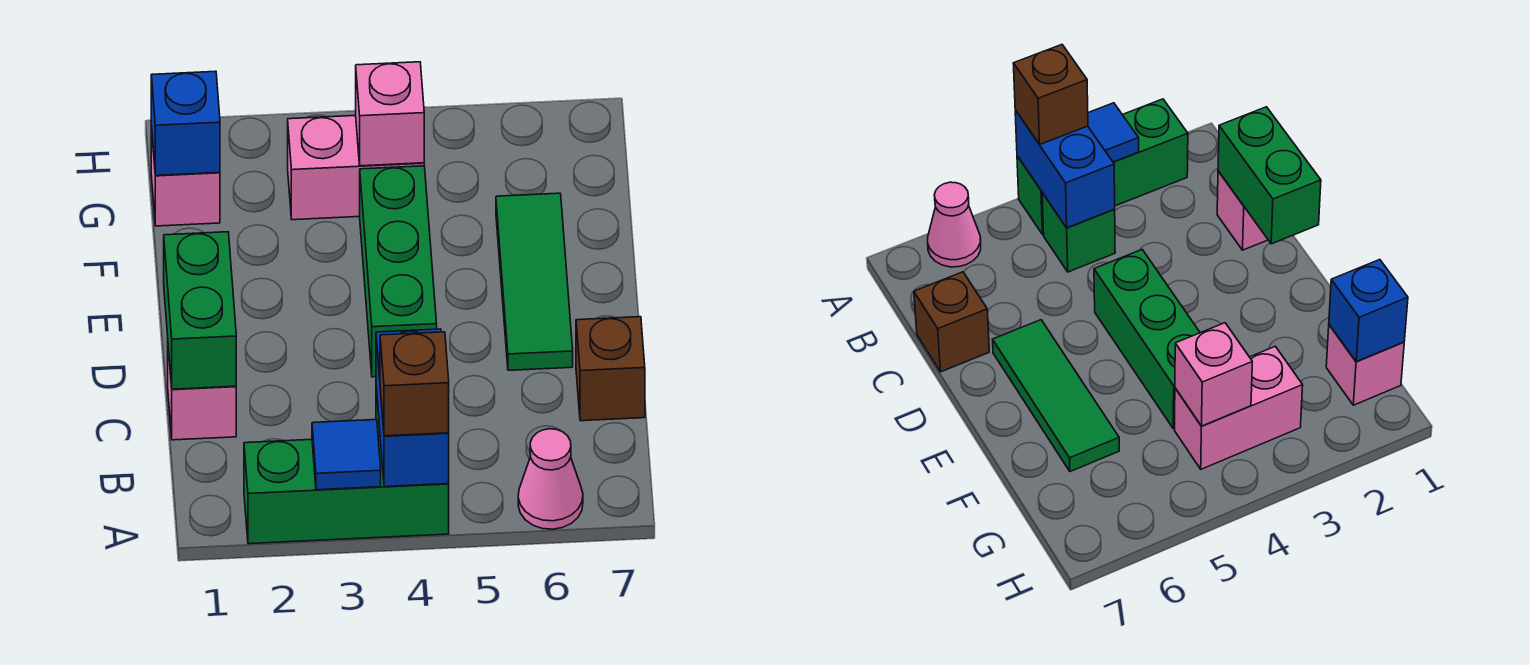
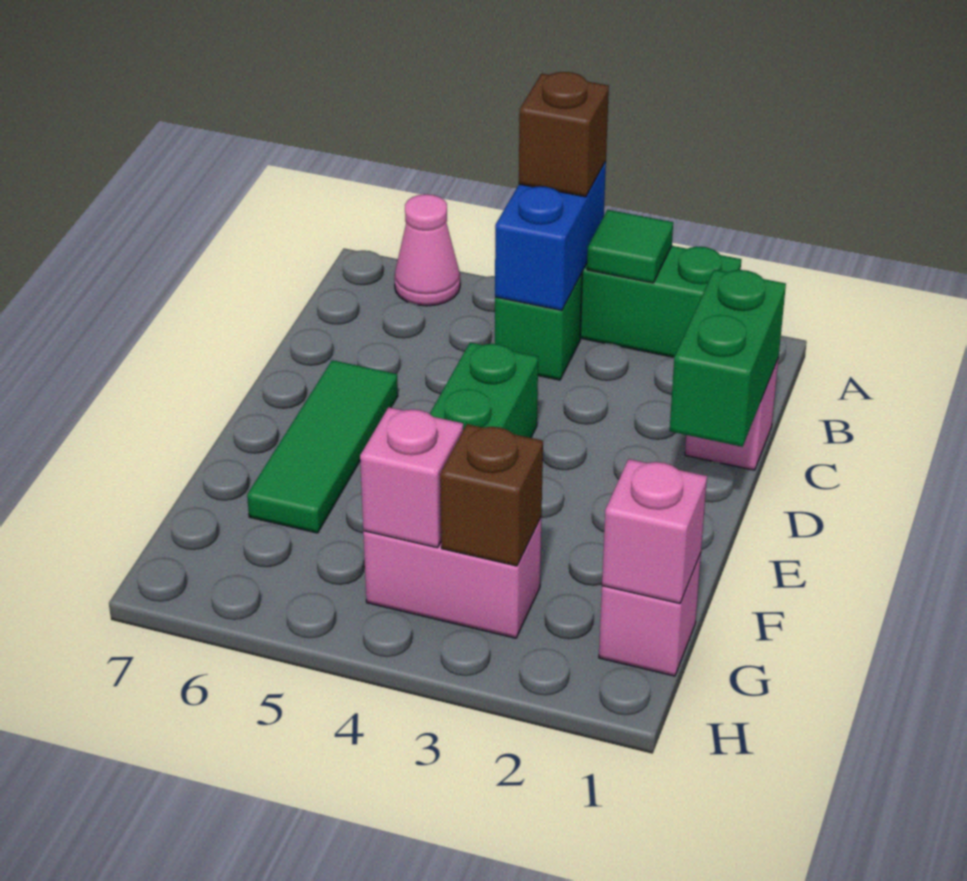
blue 1x1 tile [312,420,381,490] -> green 1x1 tile [587,210,673,283]
brown 1x1 brick [576,317,645,421] -> brown 1x1 brick moved to [440,424,543,566]
blue 1x1 brick [151,71,220,175] -> pink 1x1 brick [602,459,707,604]

